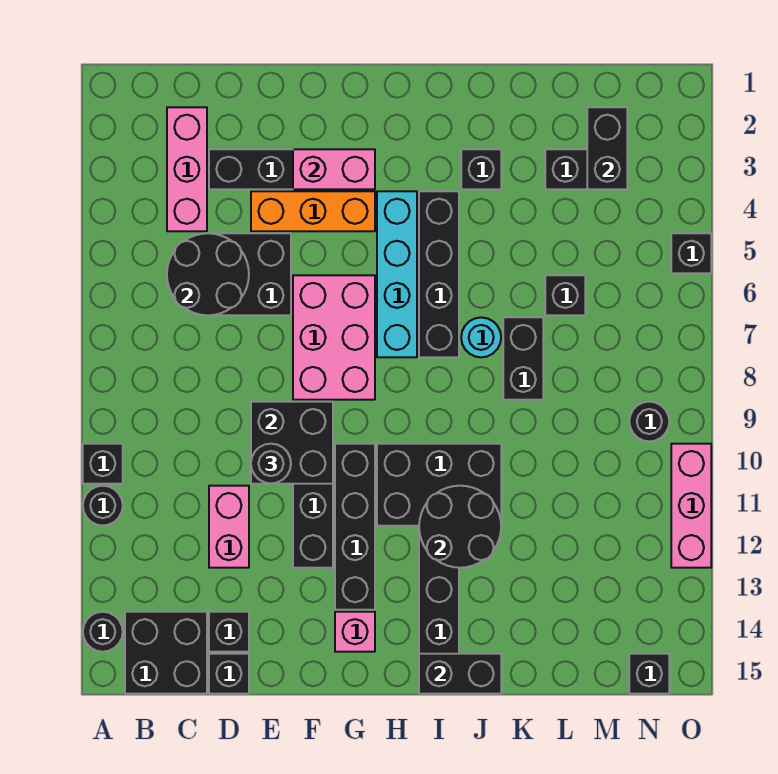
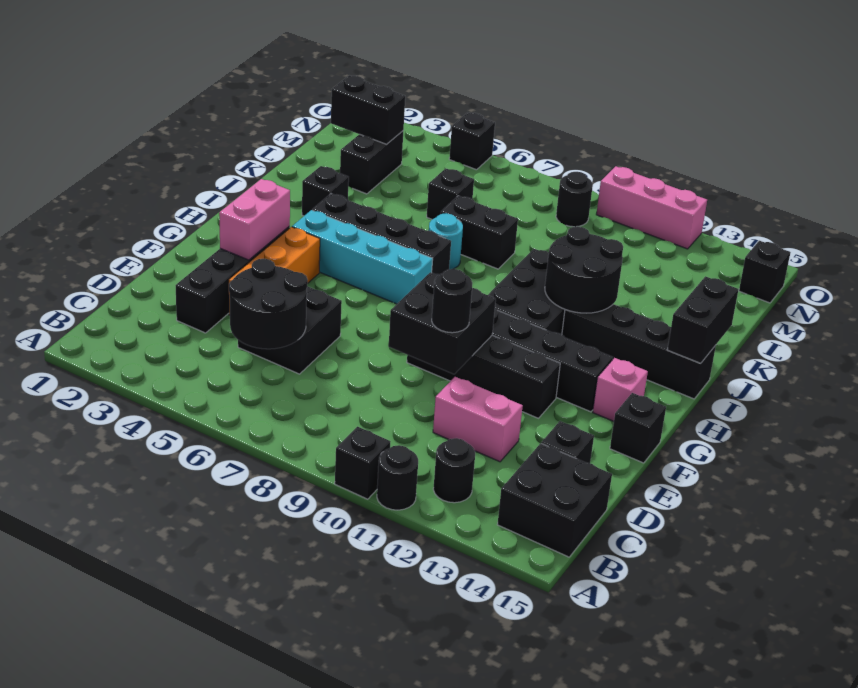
black 1x1 round brick [83,612,123,652] -> black 1x1 round brick moved to [433,438,475,503]
pink 1x3 brick [167,107,207,231] -> none
black 1x1 brick [209,654,249,694] -> black 1x1 brick moved to [610,393,666,463]
pink 2x3 brick [293,275,375,400] -> none

